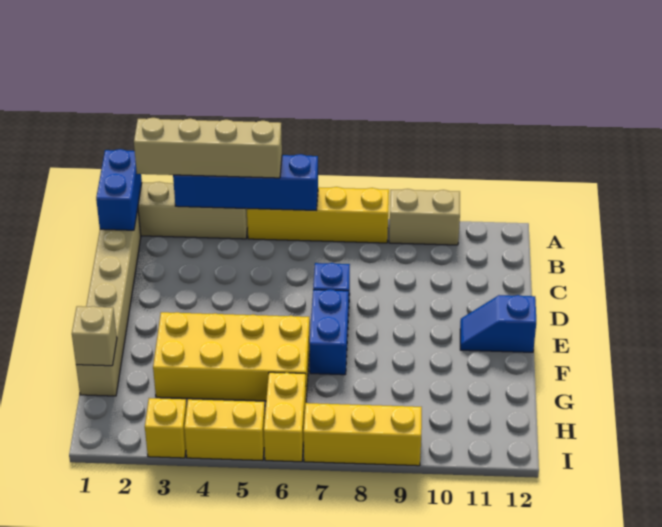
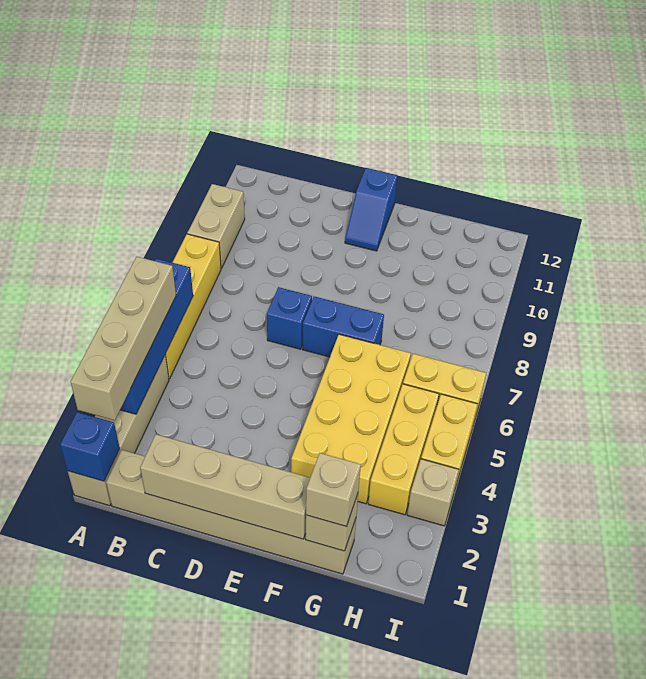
blue 1x2 brick [96,149,142,230] -> blue 1x1 brick [60,412,120,481]
none -> tan 1x4 brick [140,434,310,539]
none -> tan 1x1 brick [306,453,361,526]
yellow 1x1 brick [145,398,187,458] -> tan 1x1 brick [407,459,459,526]
yellow 1x3 brick [304,403,422,466] -> yellow 1x3 brick moved to [368,384,439,515]

